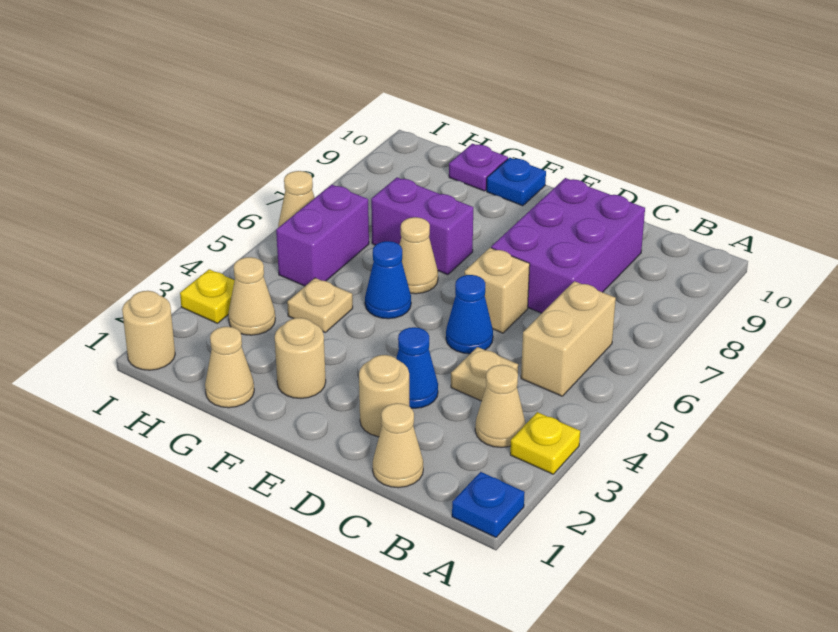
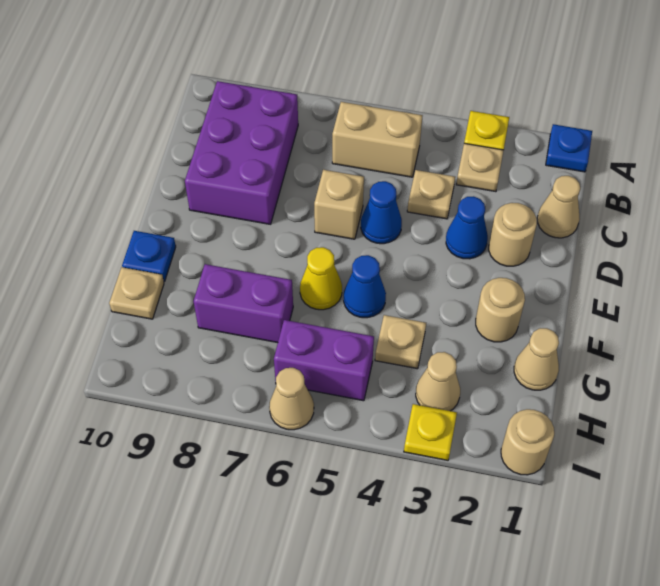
tan 1x1 cone [475,365,525,447] -> tan 1x1 plate [456,143,504,192]
purple 2x3 brick [491,178,645,313] -> purple 2x3 brick turned to [185,81,298,224]
tan 1x1 cone [400,217,438,294] -> yellow 1x1 cone [300,247,342,310]
purple 1x2 brick [371,177,473,275] -> purple 1x2 brick turned to [194,264,293,343]
purple 1x1 plate [449,144,508,191] -> tan 1x1 plate [109,267,164,319]

